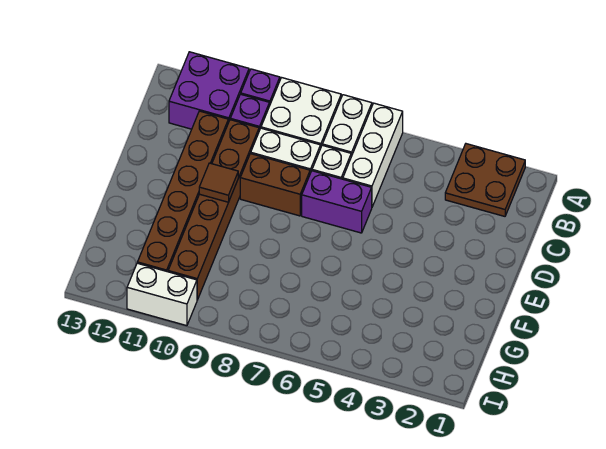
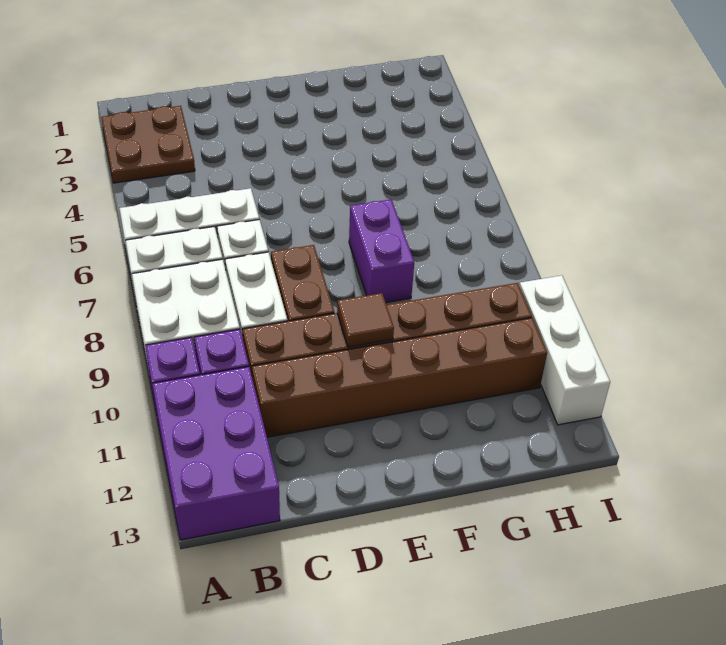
purple 2x2 brick [169,52,249,129] -> purple 2x3 brick [153,367,280,540]
purple 1x2 brick [302,171,372,233] -> purple 1x2 brick moved to [349,199,414,303]
white 1x2 brick [127,263,197,326] -> white 1x3 brick [519,275,610,425]

